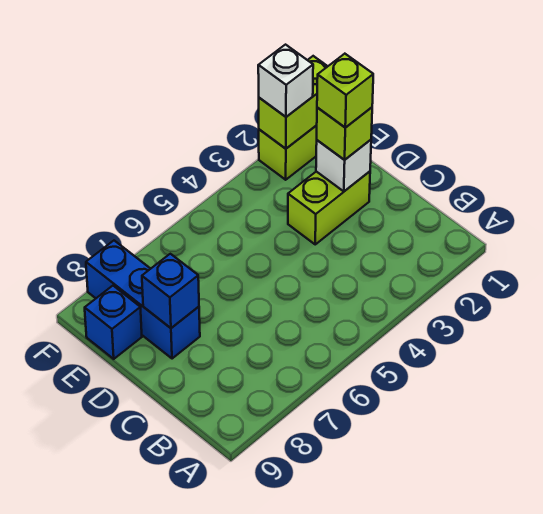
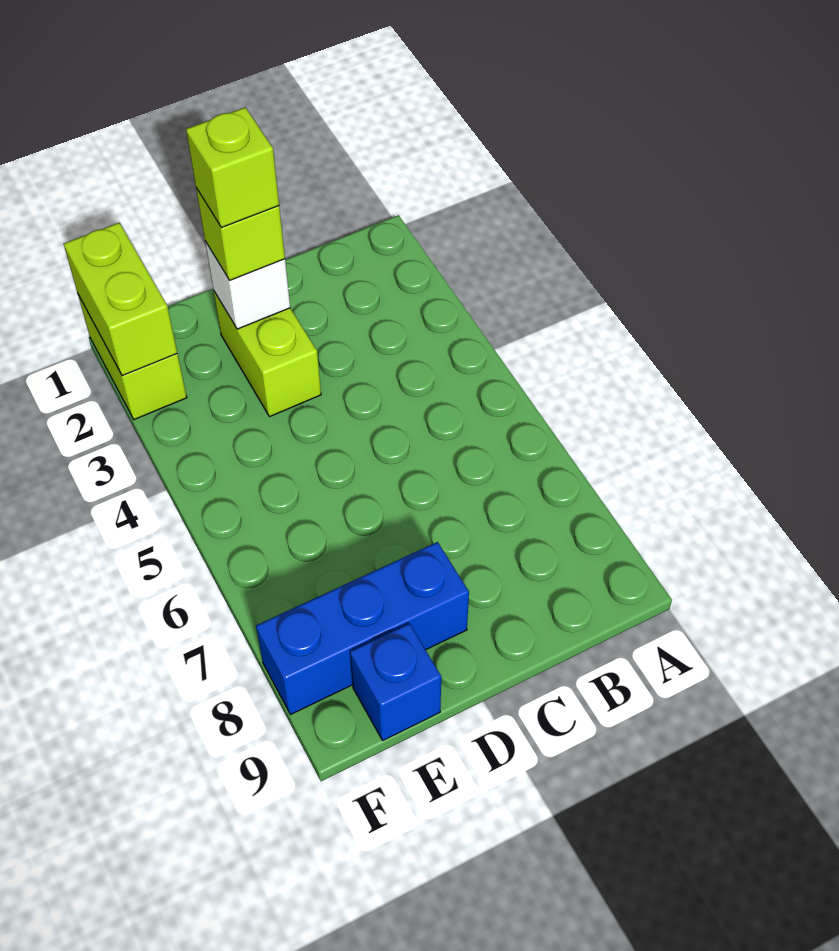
blue 1x1 brick [142,254,199,328] -> none
white 1x1 brick [258,45,313,117] -> none

